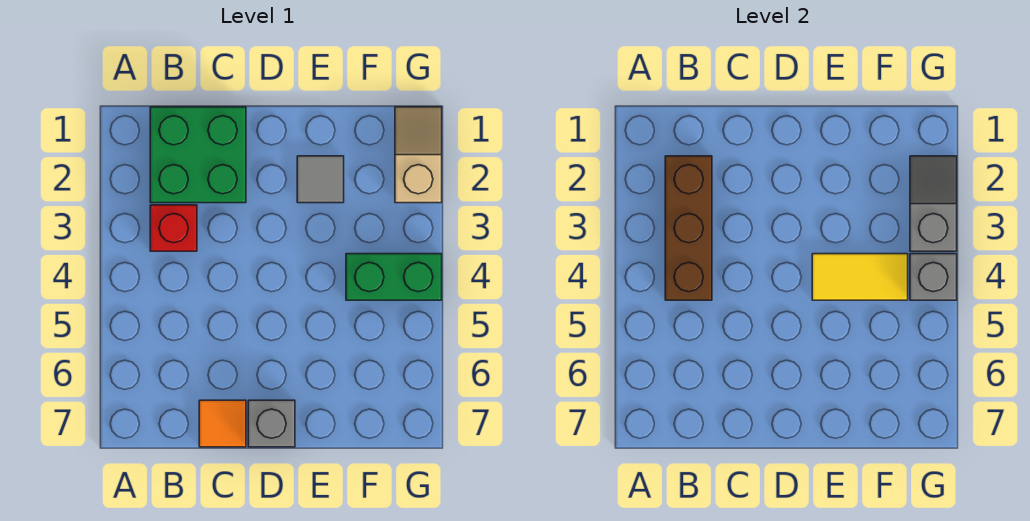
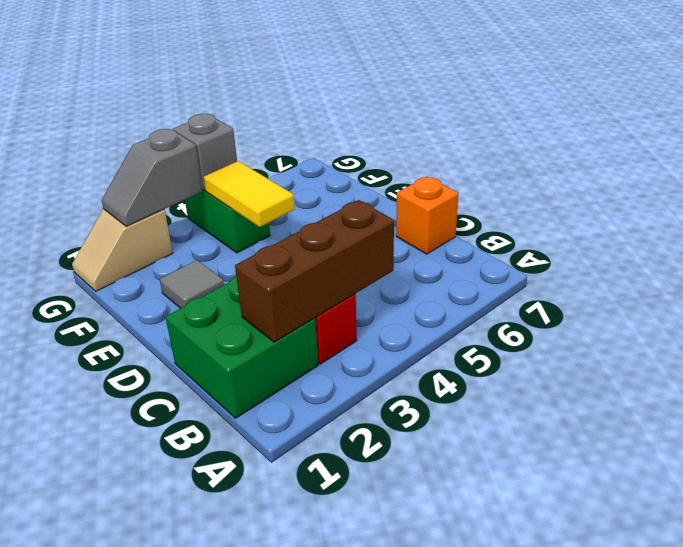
orange 1x1 tile [199,400,246,447] -> orange 1x1 brick [396,177,458,254]
grey 1x1 brick [248,400,295,447] -> none

